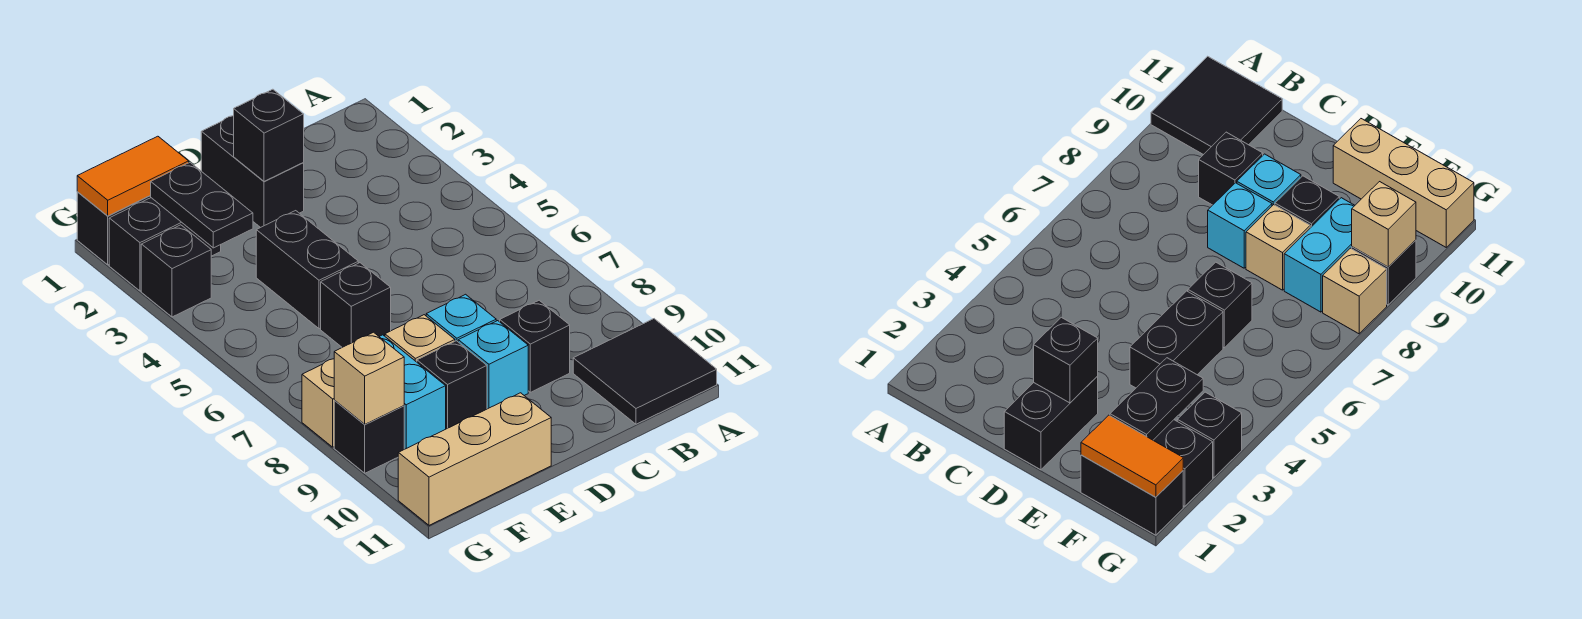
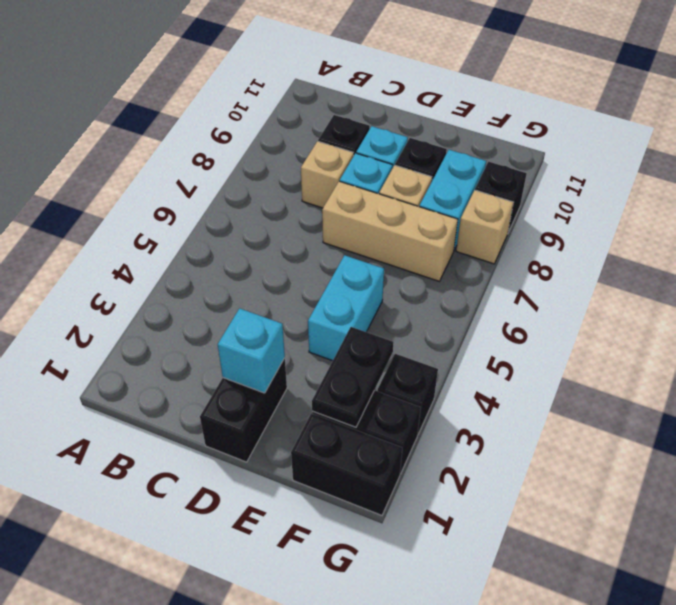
black 2x2 tile [573,319,717,424] -> none
black 1x1 brick [234,89,304,181] -> cyan 1x1 brick [218,308,285,393]
black 1x2 brick [256,211,358,329] -> cyan 1x2 brick [308,255,384,361]
black 1x1 brick [321,263,391,347] -> none
tan 1x3 brick [398,393,551,525] -> tan 1x3 brick moved to [322,181,458,281]
orange 1x2 tile [77,136,189,216] -> none
tan 1x1 brick [334,332,404,424] -> tan 1x1 brick moved to [301,141,354,208]

